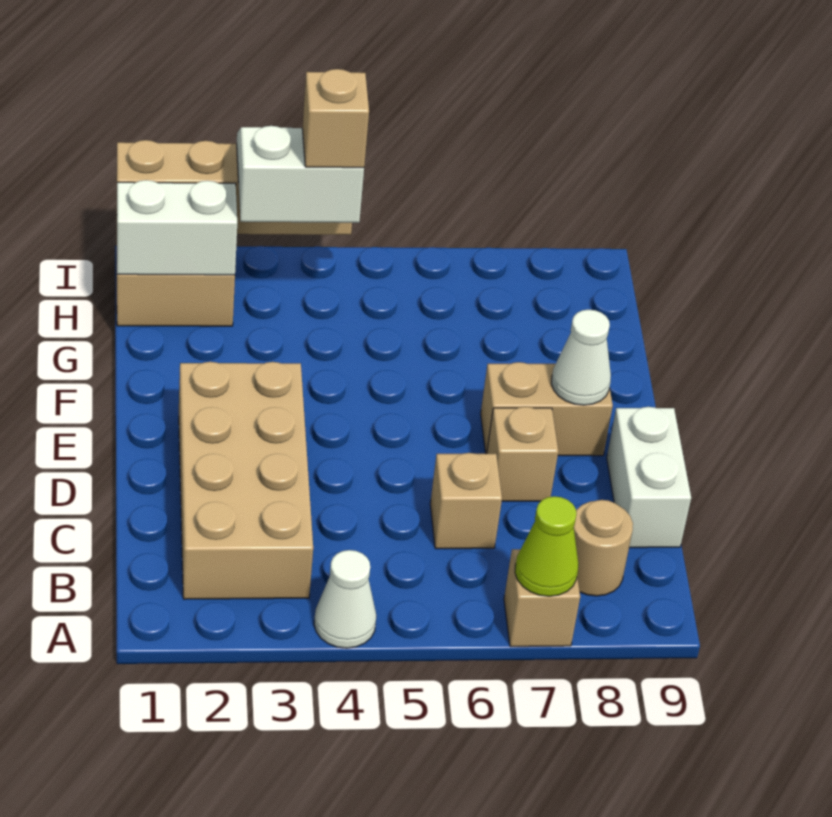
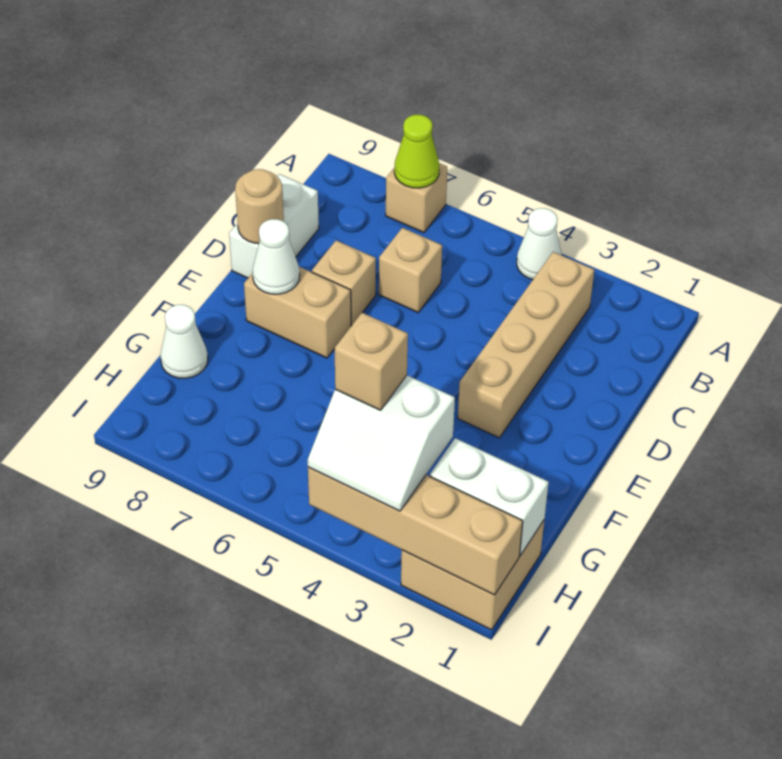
tan 2x4 brick [179,362,313,599] -> tan 1x4 brick [458,252,594,438]
tan 1x1 round brick [574,500,633,596] -> tan 1x1 round brick moved to [235,169,284,244]
none -> white 1x1 cone [160,305,208,378]

